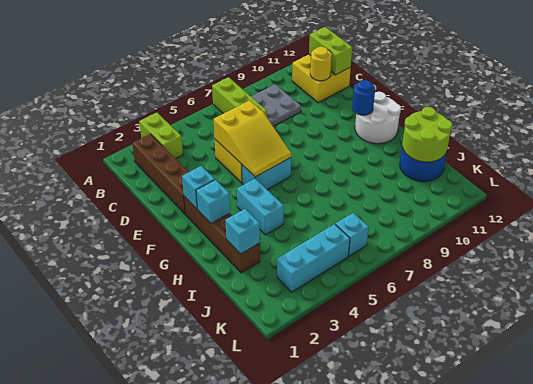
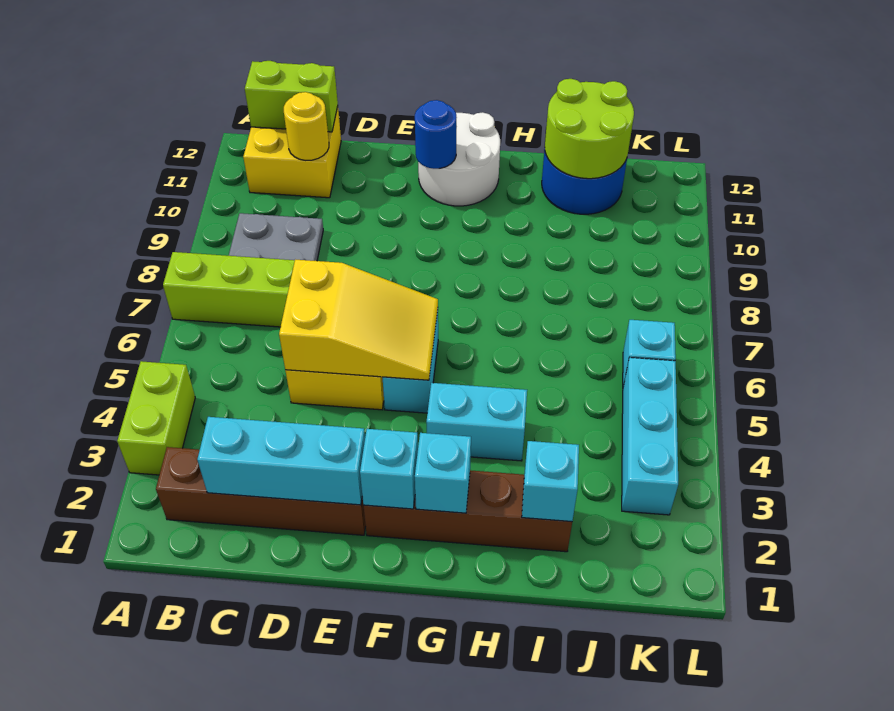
lime 1x2 brick [139,113,183,159] -> lime 1x2 brick turned to [117,361,195,475]
none -> cyan 1x3 brick [197,417,365,505]

